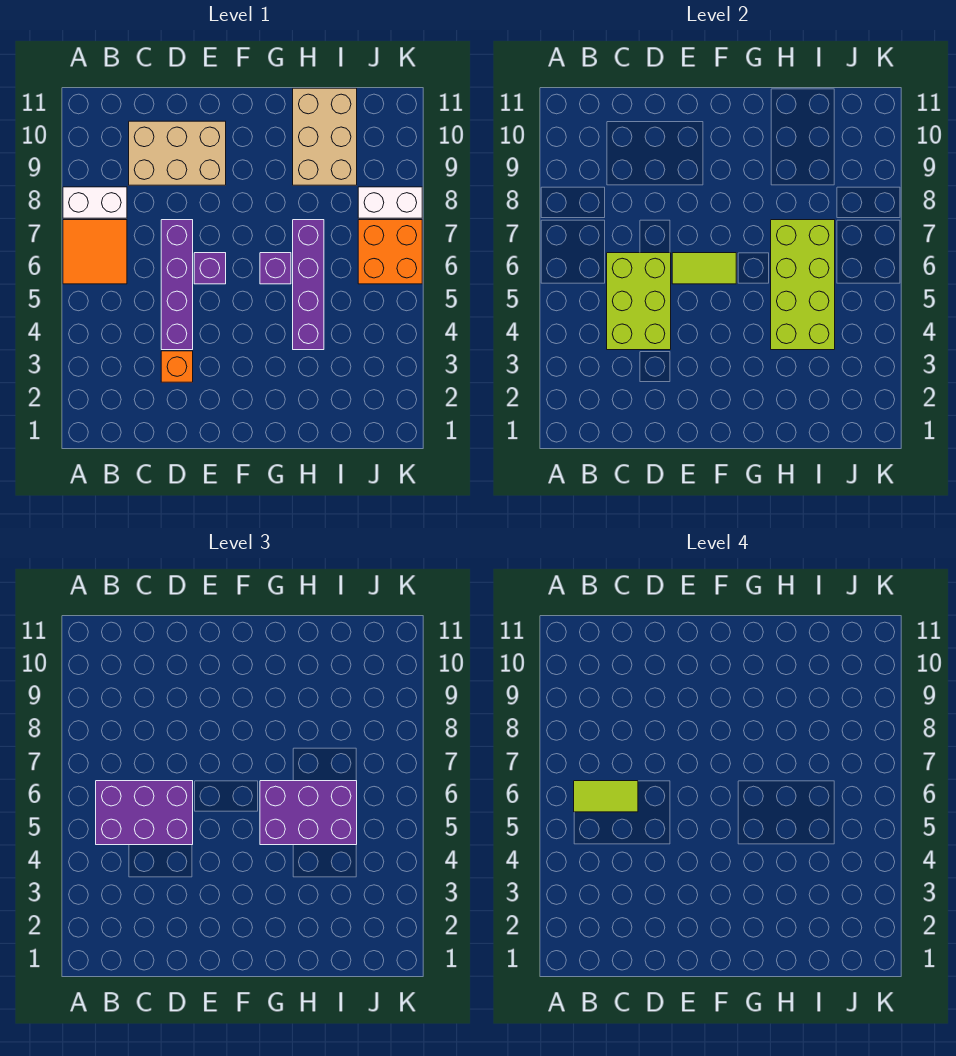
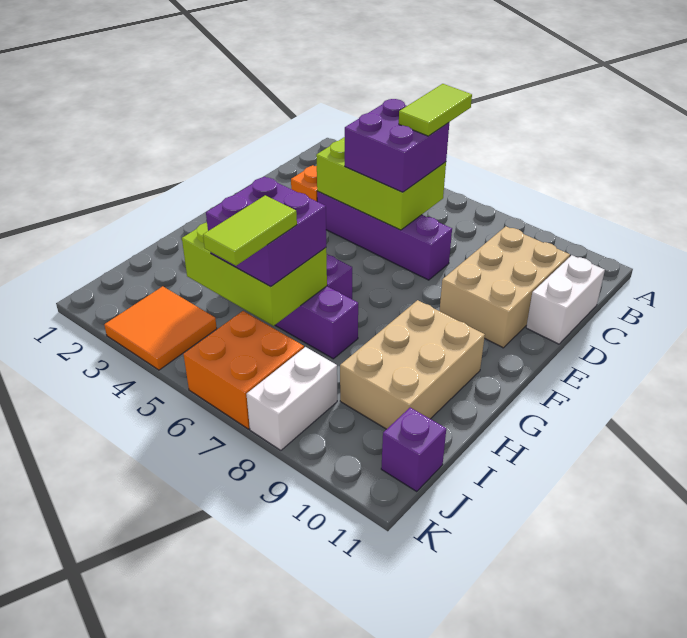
orange 2x2 tile [63,220,127,284] -> orange 2x2 tile moved to [104,286,217,370]
white 1x2 brick [63,187,127,218] -> white 1x2 brick moved to [526,255,605,344]
purple 2x3 brick [96,781,193,845] -> purple 2x2 brick [345,99,449,192]
purple 1x1 brick [194,253,226,284] -> purple 1x1 brick moved to [381,408,446,491]
lime 1x2 tile [672,253,736,284] -> lime 1x2 tile moved to [203,195,297,266]
purple 2x3 brick [260,781,357,845] -> purple 2x2 brick [206,177,326,287]
lime 2x4 brick [771,220,835,350] -> lime 2x3 brick [182,223,327,326]
tan 2x3 brick [293,88,357,185] -> tan 2x3 brick turned to [340,300,485,429]

